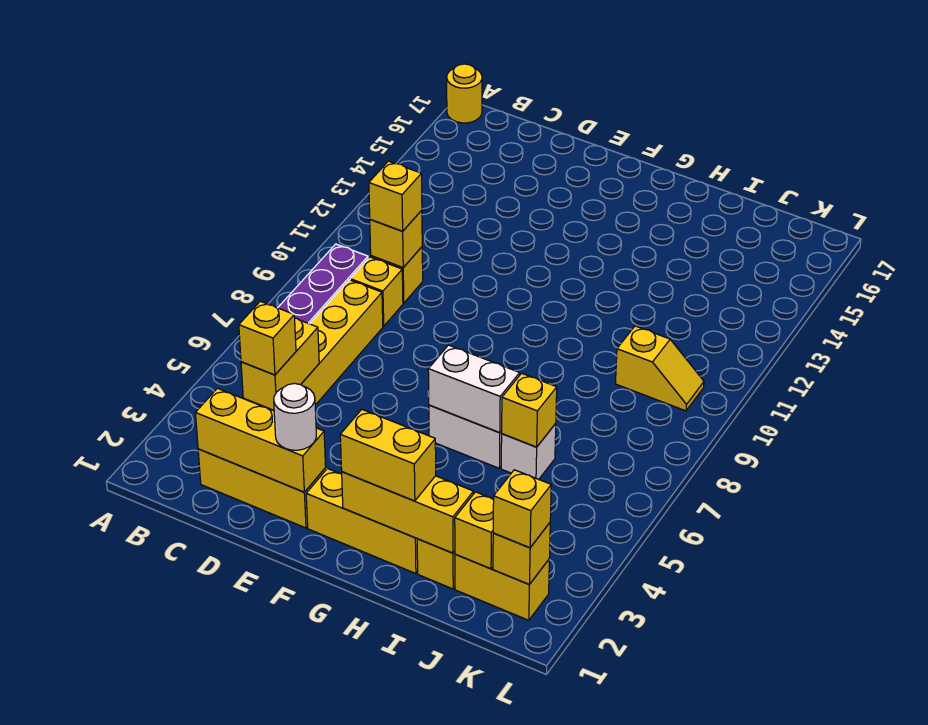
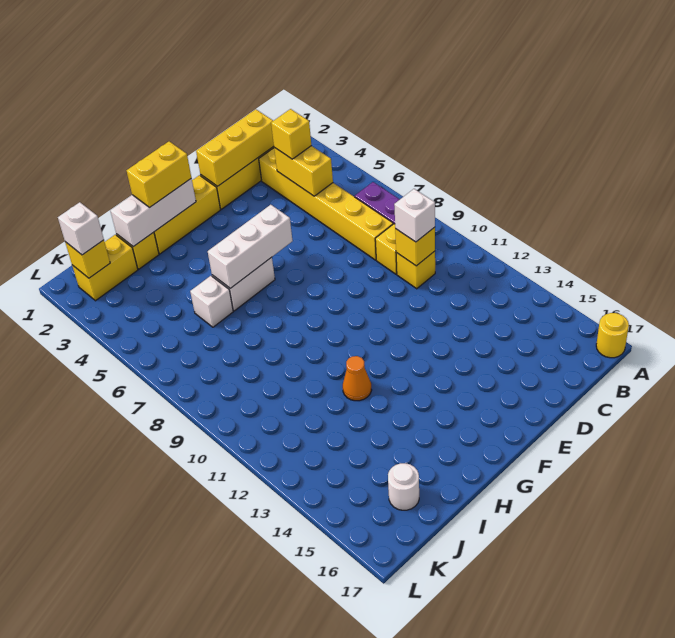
yellow 1x1 brick [369,161,422,231] -> white 1x1 brick [394,189,435,242]
white 1x1 round brick [274,383,316,450] -> white 1x1 round brick moved to [388,463,419,510]
yellow 1x3 brick [342,472,474,553] -> white 1x3 brick [110,179,196,247]
white 1x2 brick [428,345,520,433] -> white 1x3 brick [208,205,293,288]
none -> orange 1x1 cone [343,356,372,401]
yellow 1x1 brick [502,373,557,447] -> none
yellow 1x1 brick [455,492,494,569] -> none
yellow 1x2 slope [615,326,704,411] -> none
yellow 1x1 brick [493,470,551,548] -> white 1x1 brick [58,202,104,255]

